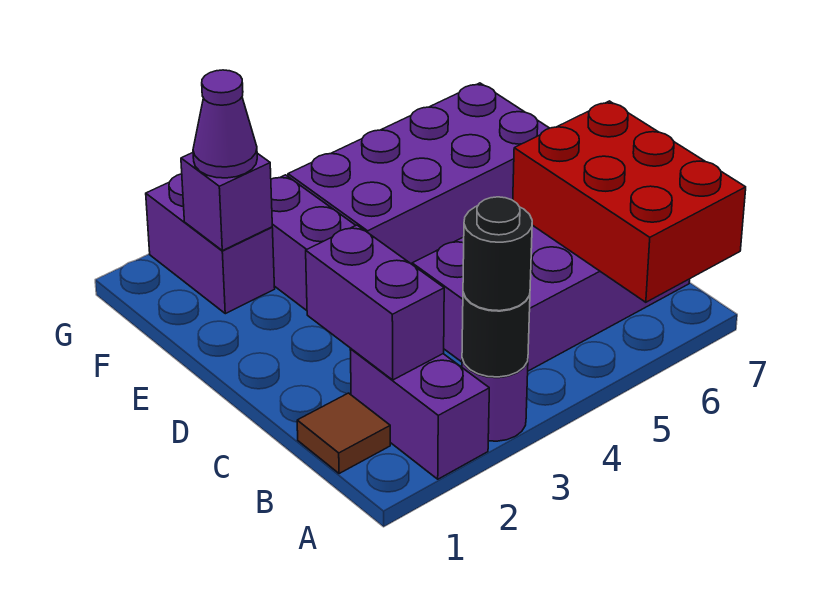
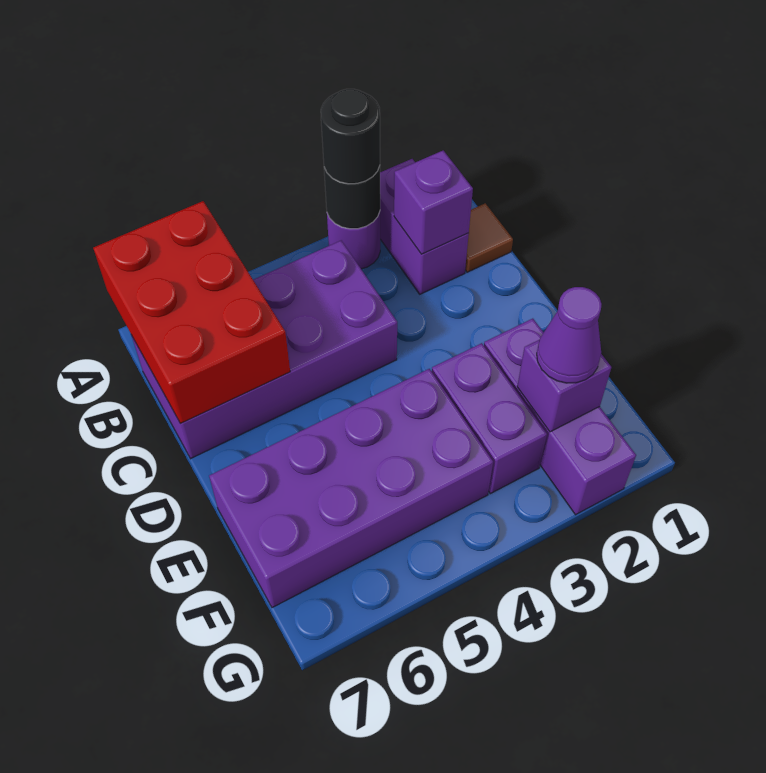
purple 1x2 brick [306,225,444,380] -> purple 1x1 brick [394,150,473,254]
purple 1x2 brick [146,174,275,314] -> purple 1x3 brick [484,319,636,515]

